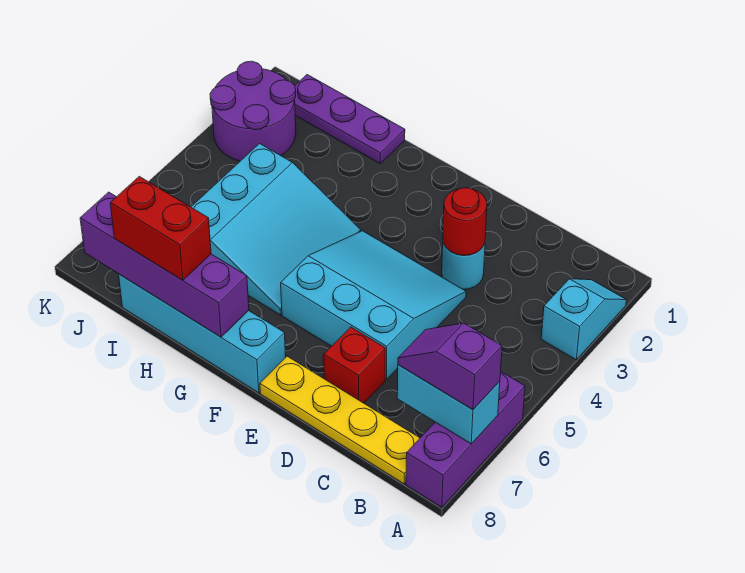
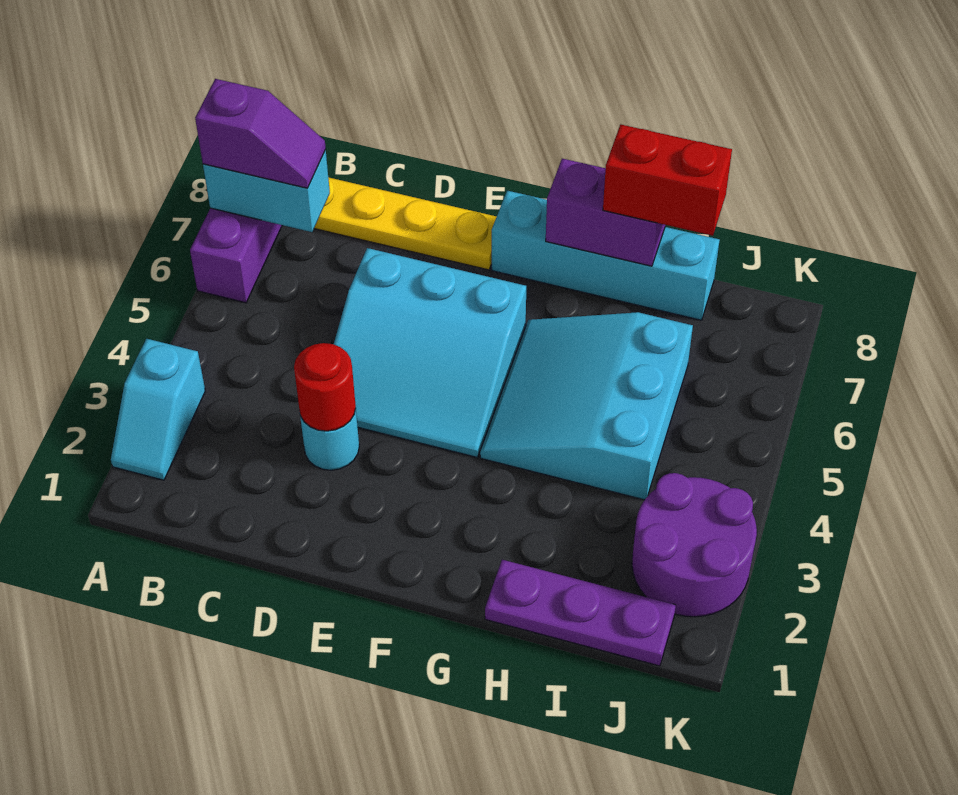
red 1x1 brick [324,327,385,403] -> none
purple 1x4 brick [80,192,249,337] -> purple 1x2 brick [546,159,665,266]

